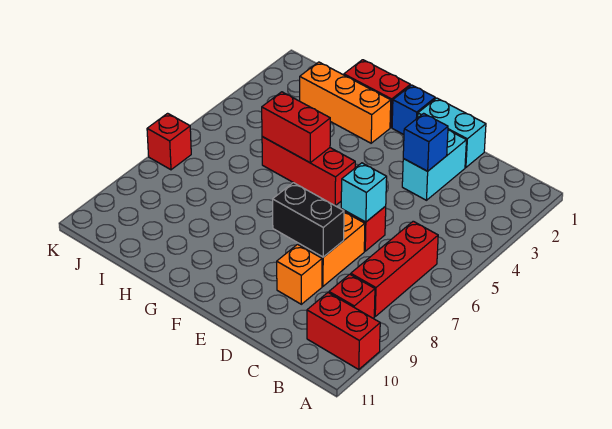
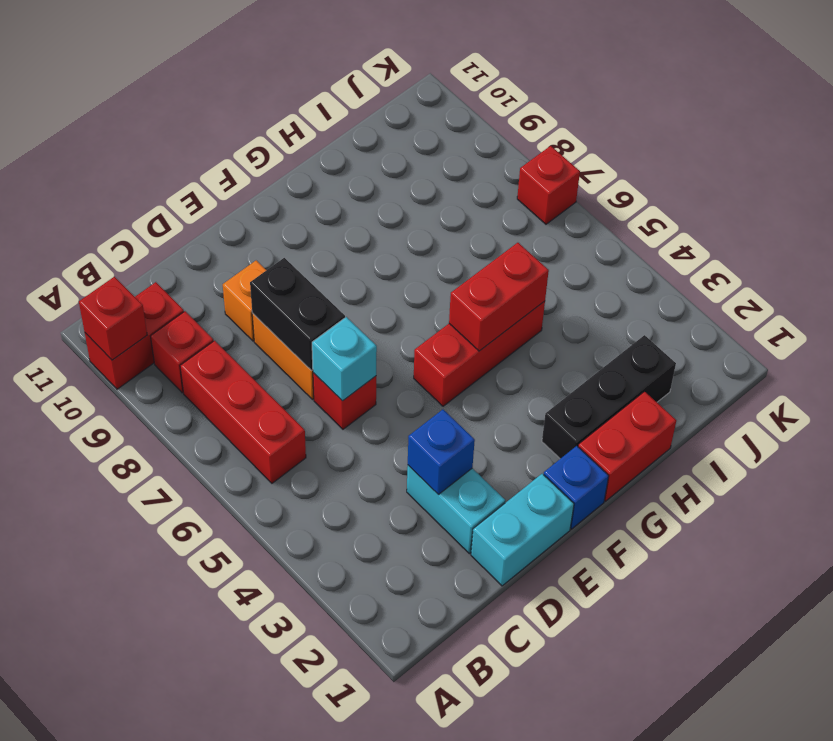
none -> red 1x1 brick [79,277,147,360]
black 1x2 brick [273,183,344,257] -> black 1x2 brick turned to [250,258,345,371]
orange 1x3 brick [300,62,391,143] -> black 1x3 brick [542,335,676,459]

